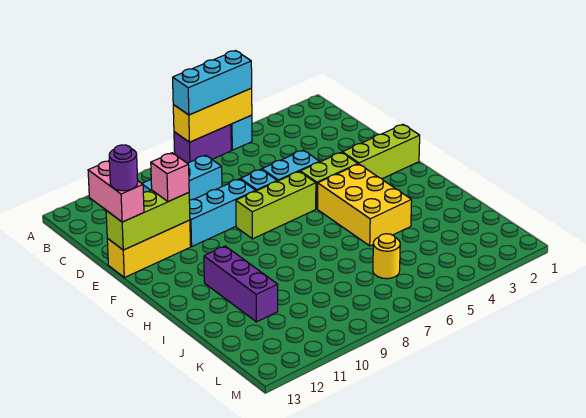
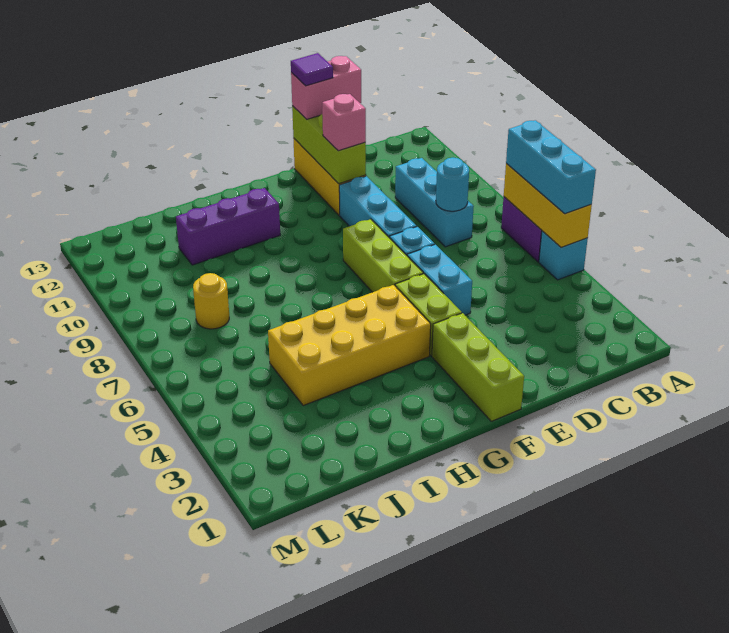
none -> cyan 1x1 round brick [436,157,469,211]
purple 1x1 round brick [109,145,138,191] -> purple 1x1 tile [291,53,333,86]
yellow 2x3 brick [318,164,412,246] -> yellow 2x4 brick [268,285,431,406]
yellow 1x1 round brick [373,234,400,279] -> yellow 1x1 round brick moved to [193,273,229,329]

